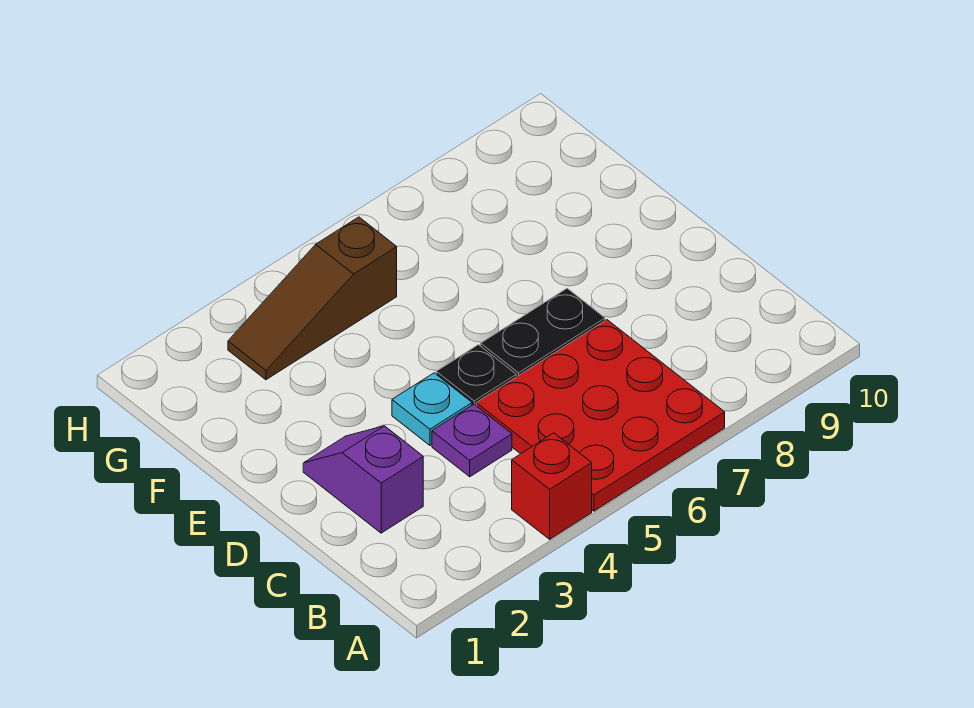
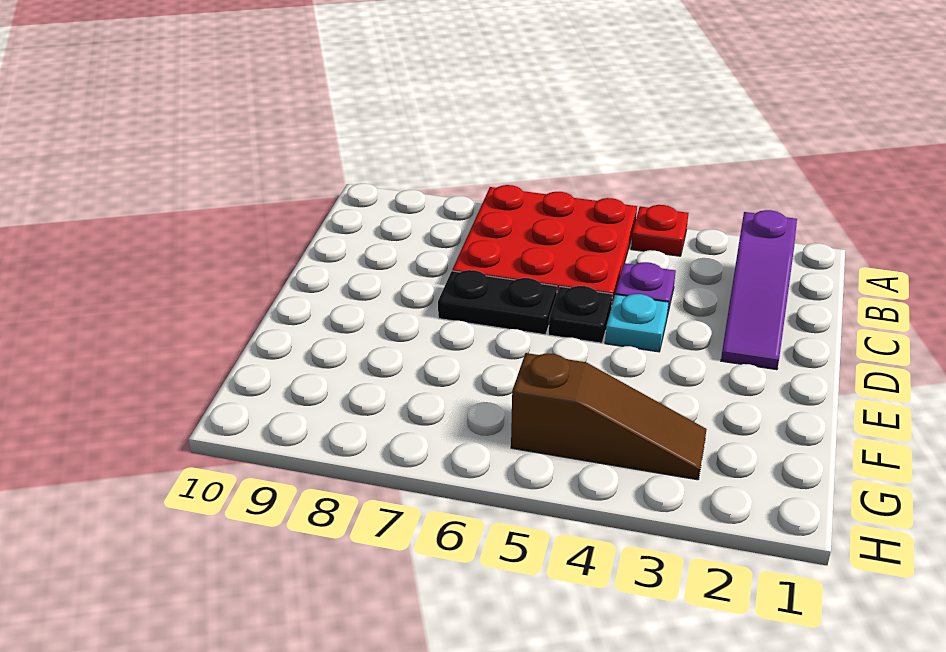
red 1x1 brick [512,433,592,539] -> red 1x1 plate [631,205,688,256]
purple 1x2 slope [303,426,423,533] -> purple 1x3 slope [721,210,797,370]

